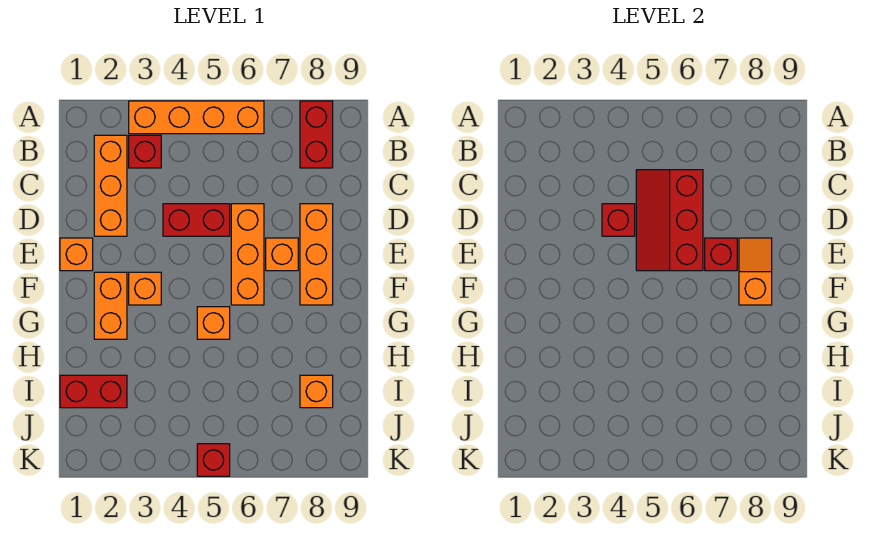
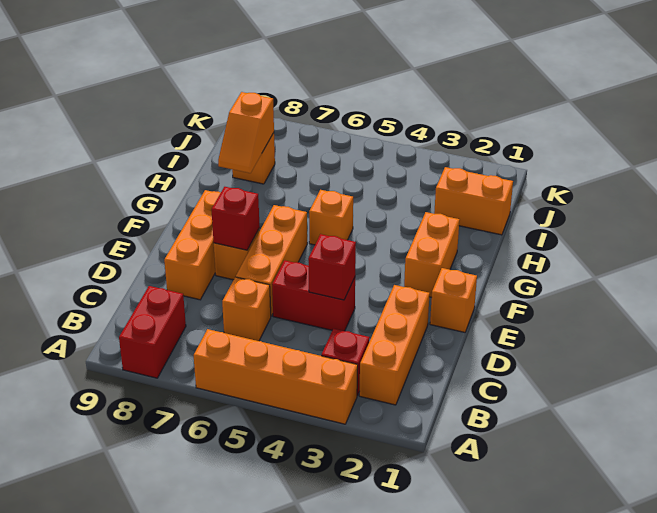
red 2x3 slope [636,170,703,271] -> none
orange 1x2 slope [739,238,772,305] -> orange 1x2 slope moved to [218,92,274,173]
orange 1x1 brick [129,272,161,305] -> orange 1x1 brick moved to [222,277,271,341]
red 1x2 brick [60,375,127,408] -> orange 1x2 brick [434,167,513,235]
red 1x1 brick [197,444,230,476] -> none

